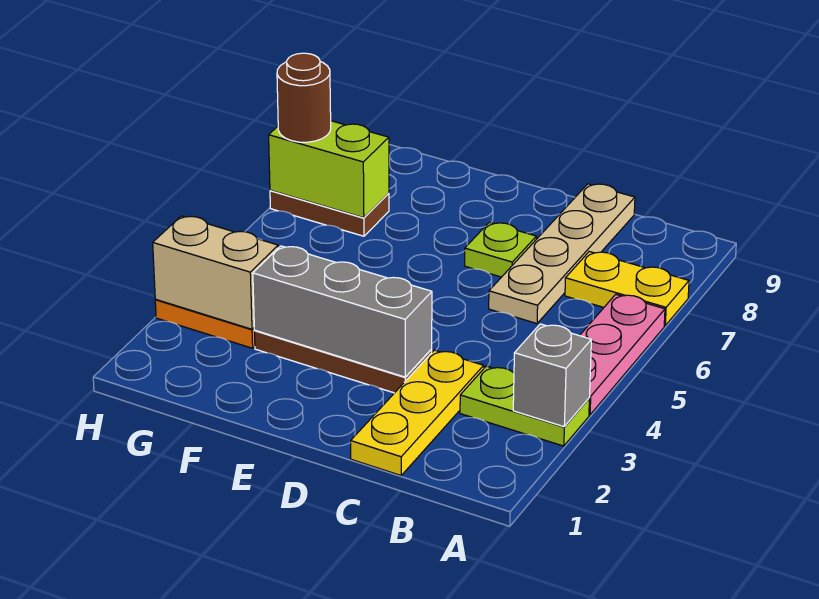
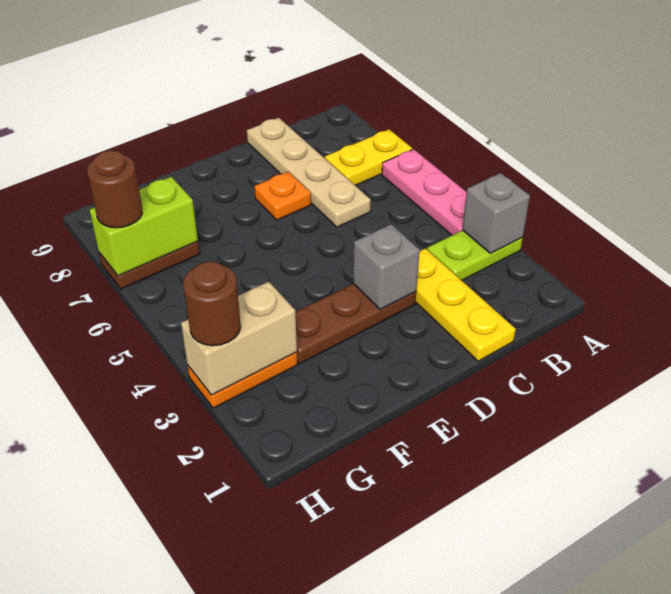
grey 1x3 brick [253,246,432,377] -> grey 1x1 brick [353,224,420,310]
lime 1x1 plate [465,222,536,277] -> orange 1x1 plate [254,172,311,220]
none -> brown 1x1 round brick [183,261,241,346]

